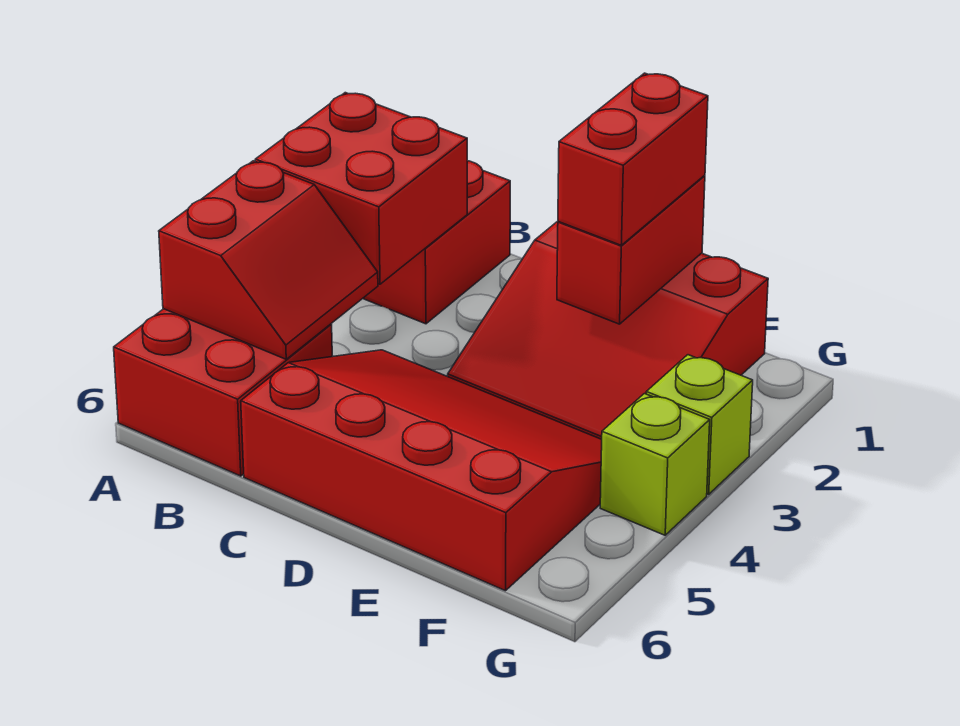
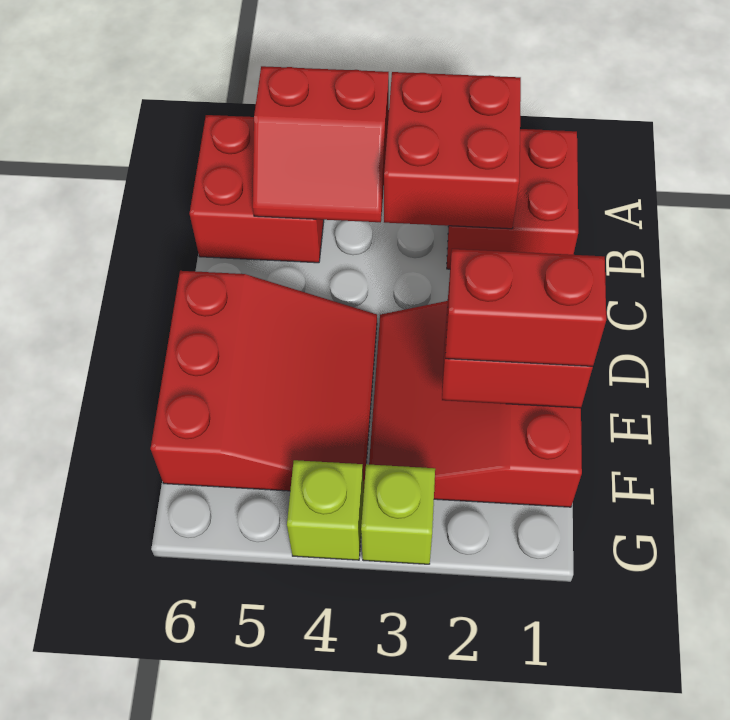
red 3x4 slope [241,350,602,591] -> red 3x3 slope [151,271,377,491]

